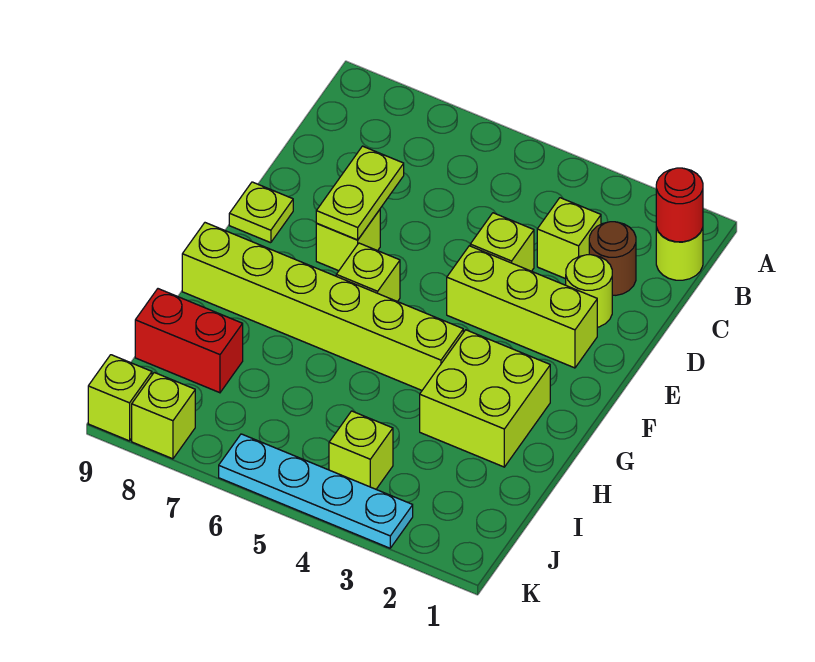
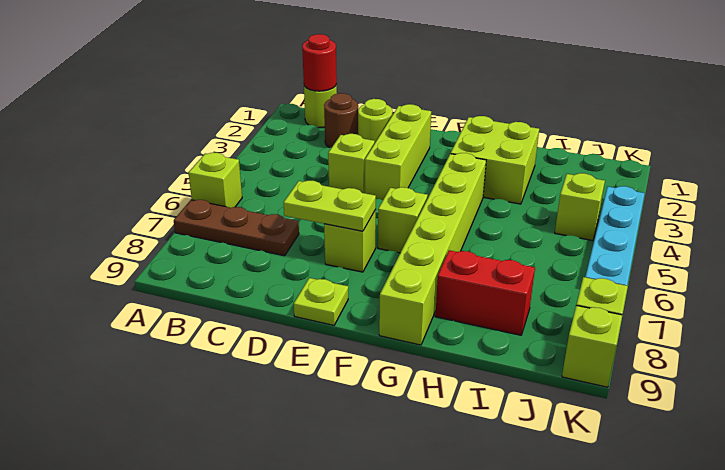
none -> brown 1x3 plate [174,200,299,256]
lime 1x1 brick [537,198,601,279] -> lime 1x1 brick moved to [188,153,242,208]
red 1x2 brick [135,289,243,393] -> red 1x2 brick turned to [435,250,535,335]

